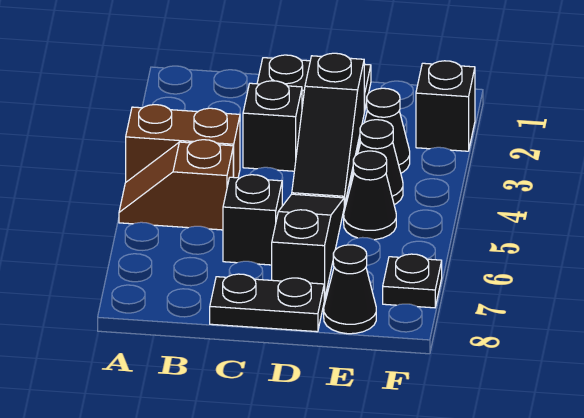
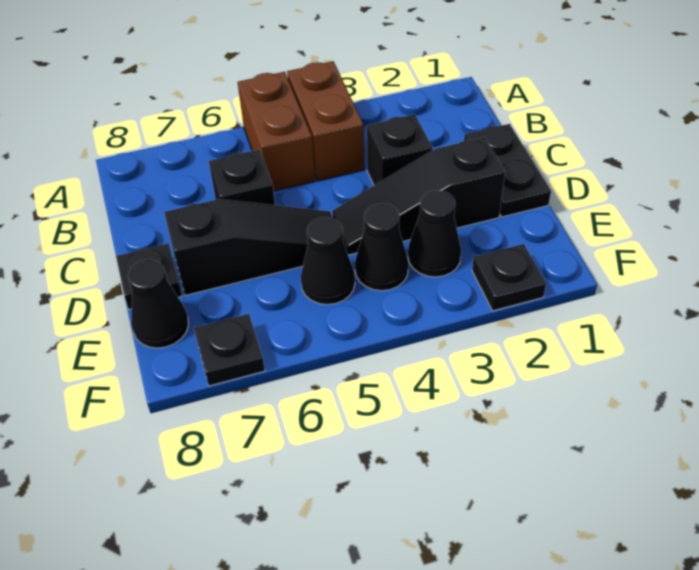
brown 1x2 slope [119,140,233,230] -> brown 1x2 brick [238,72,315,191]
black 1x2 plate [210,274,324,332] -> black 1x1 plate [116,243,182,309]
black 1x1 brick [416,61,475,151] -> black 1x1 plate [472,244,546,311]

